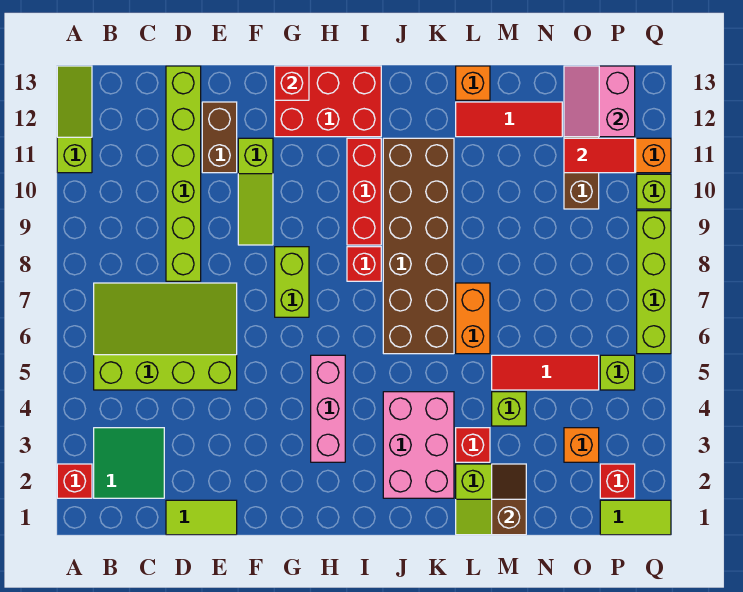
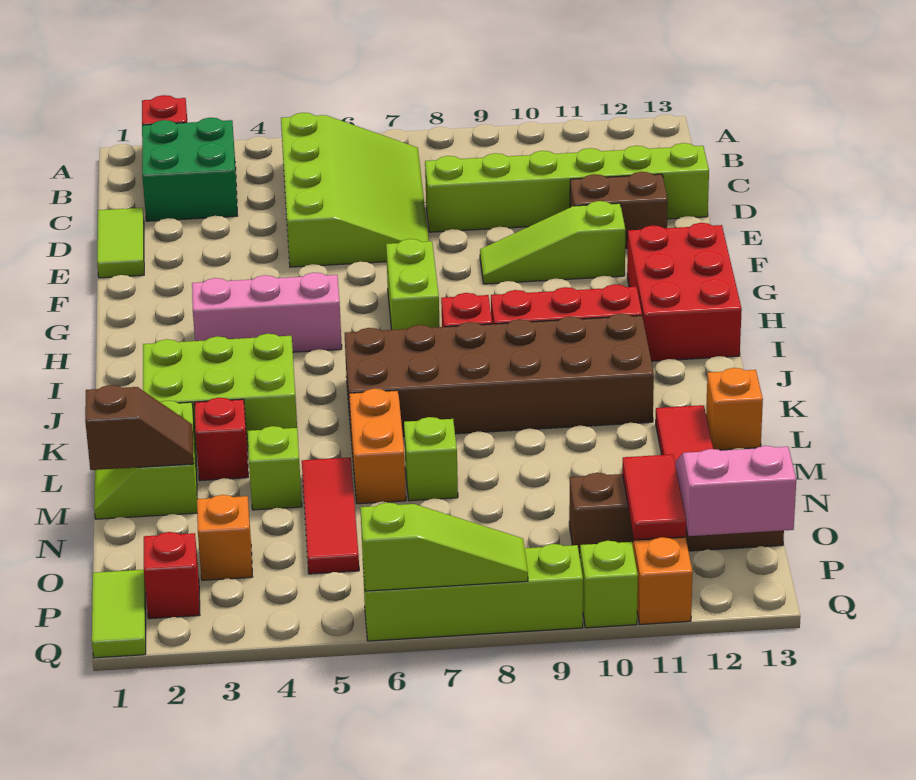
lime 1x3 slope [57,66,92,173] -> lime 1x3 slope moved to [360,503,528,591]
green 2x2 tile [94,428,164,498] -> green 2x2 brick [142,118,237,221]
lime 1x2 brick [275,247,309,317] -> lime 1x2 brick turned to [386,239,440,330]
red 1x1 brick [275,66,309,100] -> none
pink 2x3 brick [383,392,454,498] -> lime 2x3 brick [143,334,297,449]
orange 1x2 brick [456,283,490,354] -> orange 1x2 brick turned to [349,389,406,504]
lime 1x1 brick [600,355,635,390] -> lime 1x1 brick moved to [404,417,458,501]

